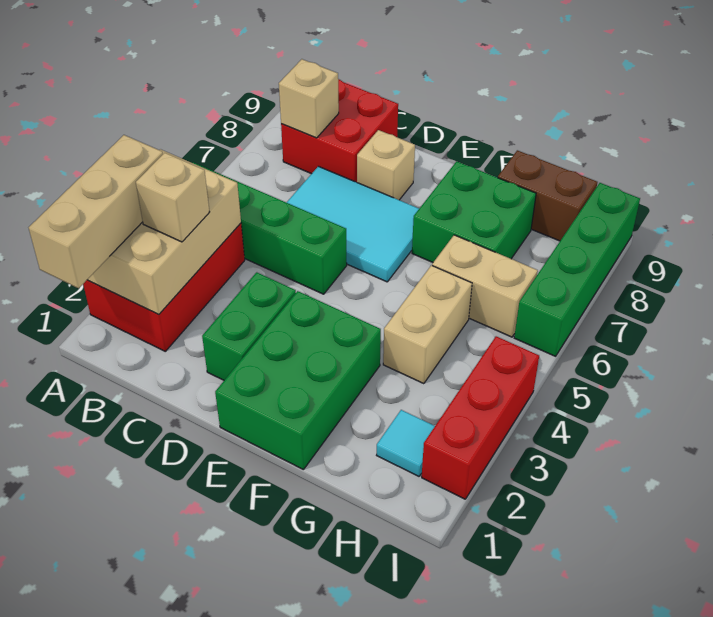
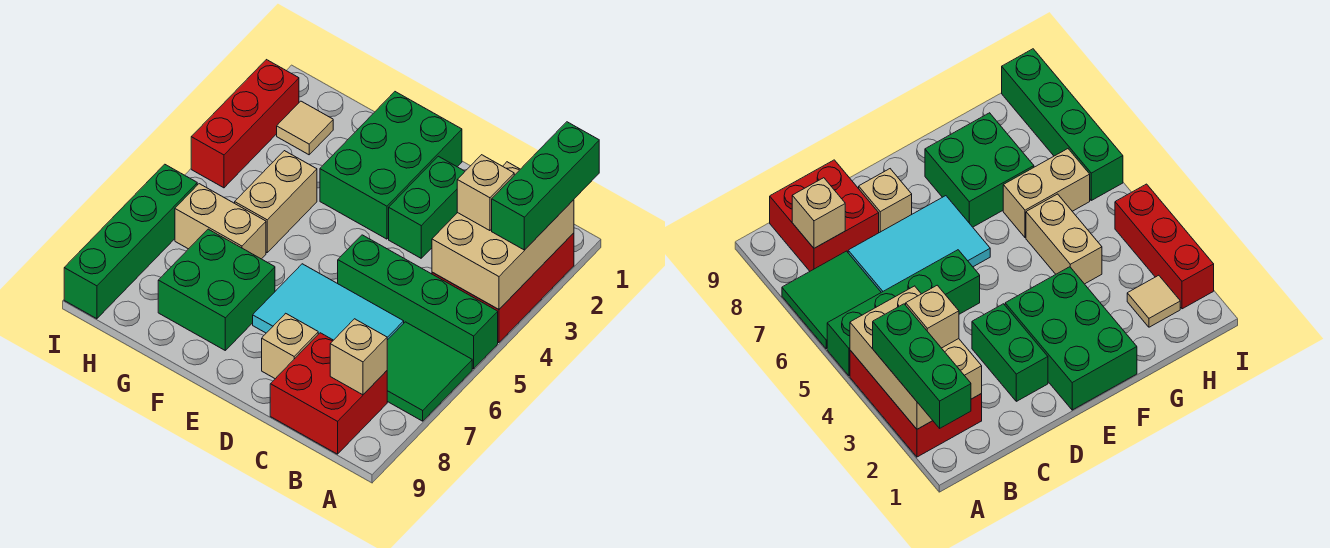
tan 1x3 brick [29,135,163,288] -> green 1x3 brick [492,122,599,250]
none -> green 2x2 tile [387,322,472,421]
brown 1x2 brick [498,150,597,241] -> none
cyan 1x1 tile [377,410,435,476] -> tan 1x1 tile [277,101,333,155]

